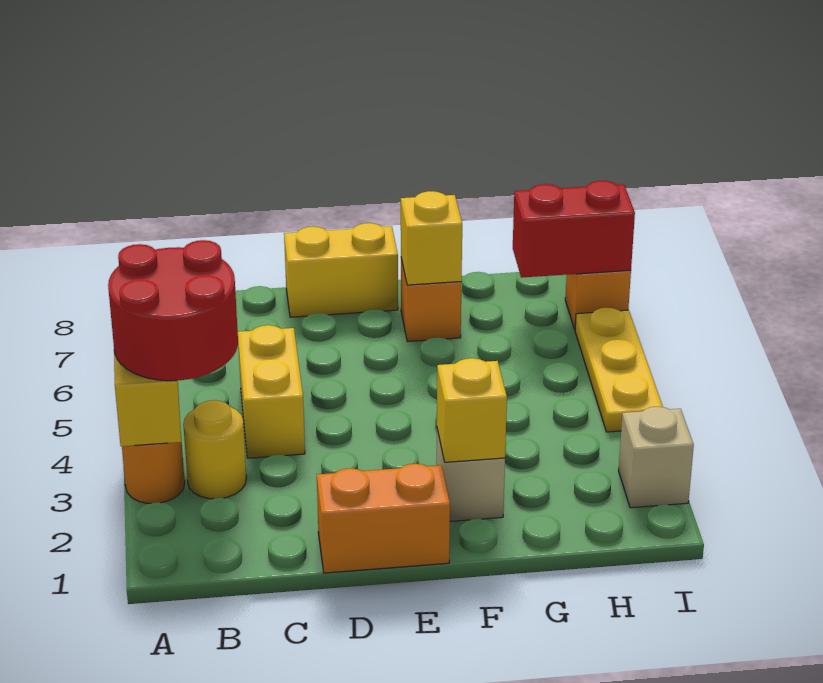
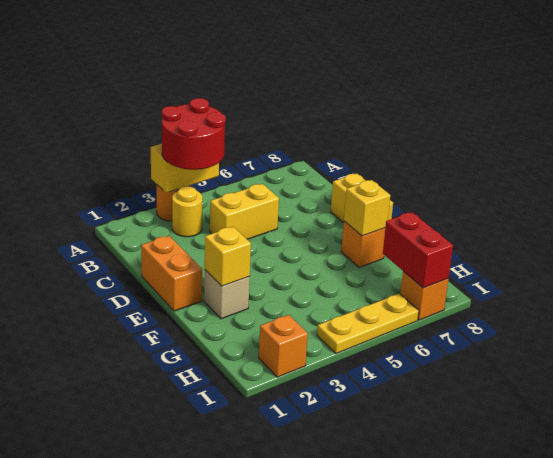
tan 1x1 brick [619,407,694,508] -> orange 1x1 brick [259,315,308,377]

